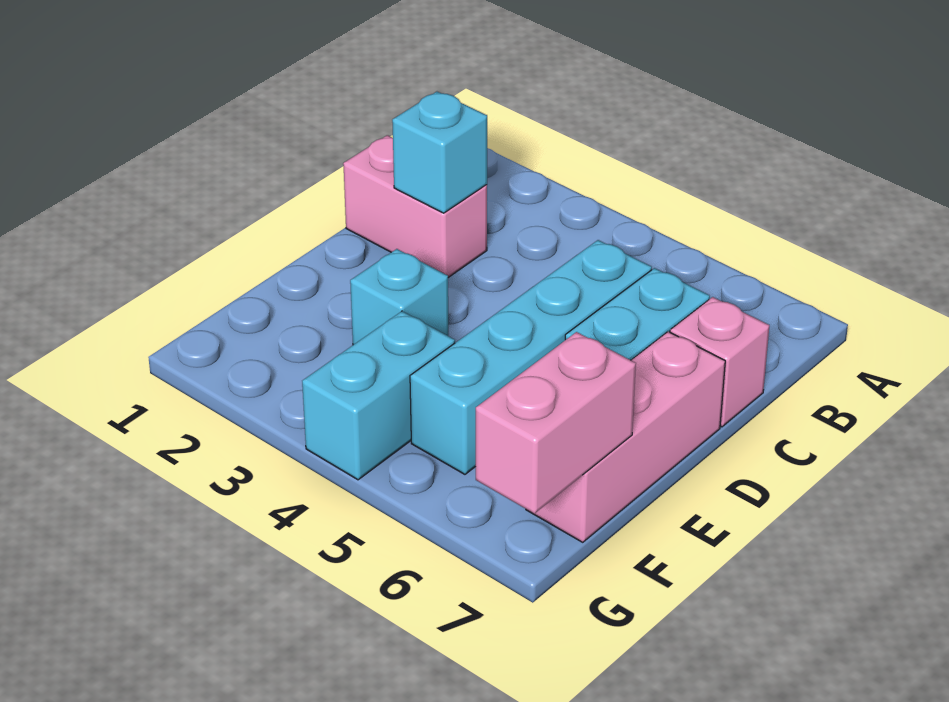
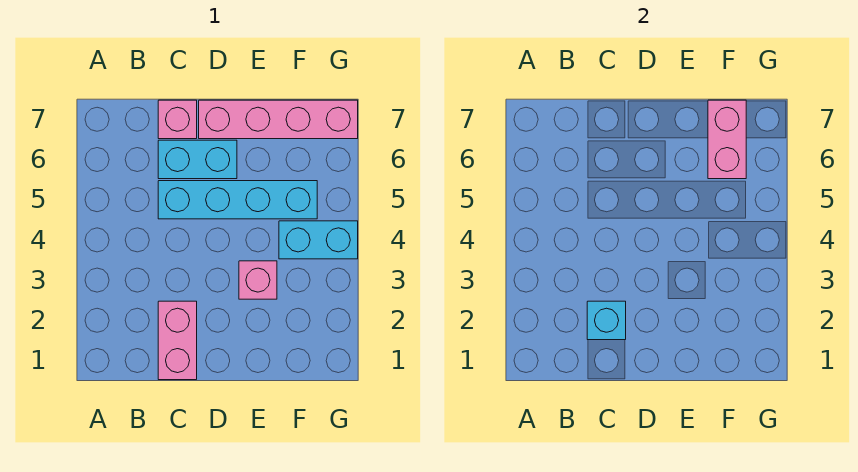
pink 1x3 brick [526,332,725,542] -> pink 1x4 brick [199,100,358,139]
cyan 1x1 brick [350,249,448,345] -> pink 1x1 brick [239,261,277,299]
pink 1x2 brick [476,332,636,513] -> pink 1x2 brick turned to [708,100,746,179]

